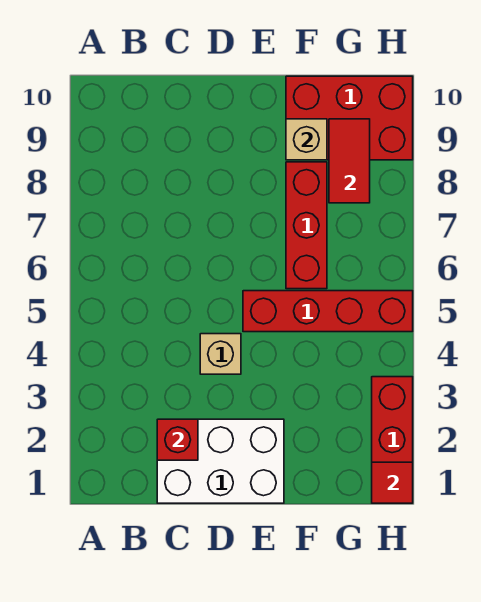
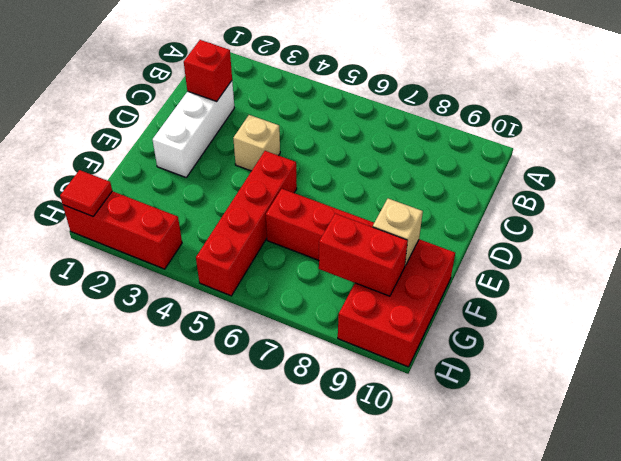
white 2x3 brick [157,419,284,503] -> white 1x3 brick [153,81,234,177]
red 1x2 tile [329,119,370,203] -> red 1x2 brick [319,214,408,296]

